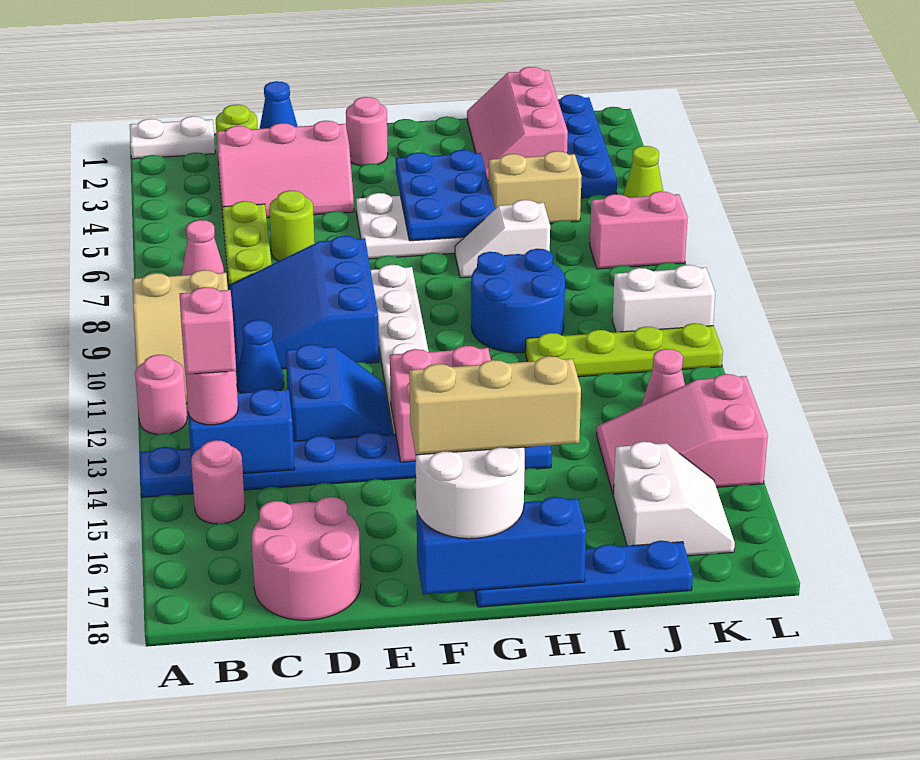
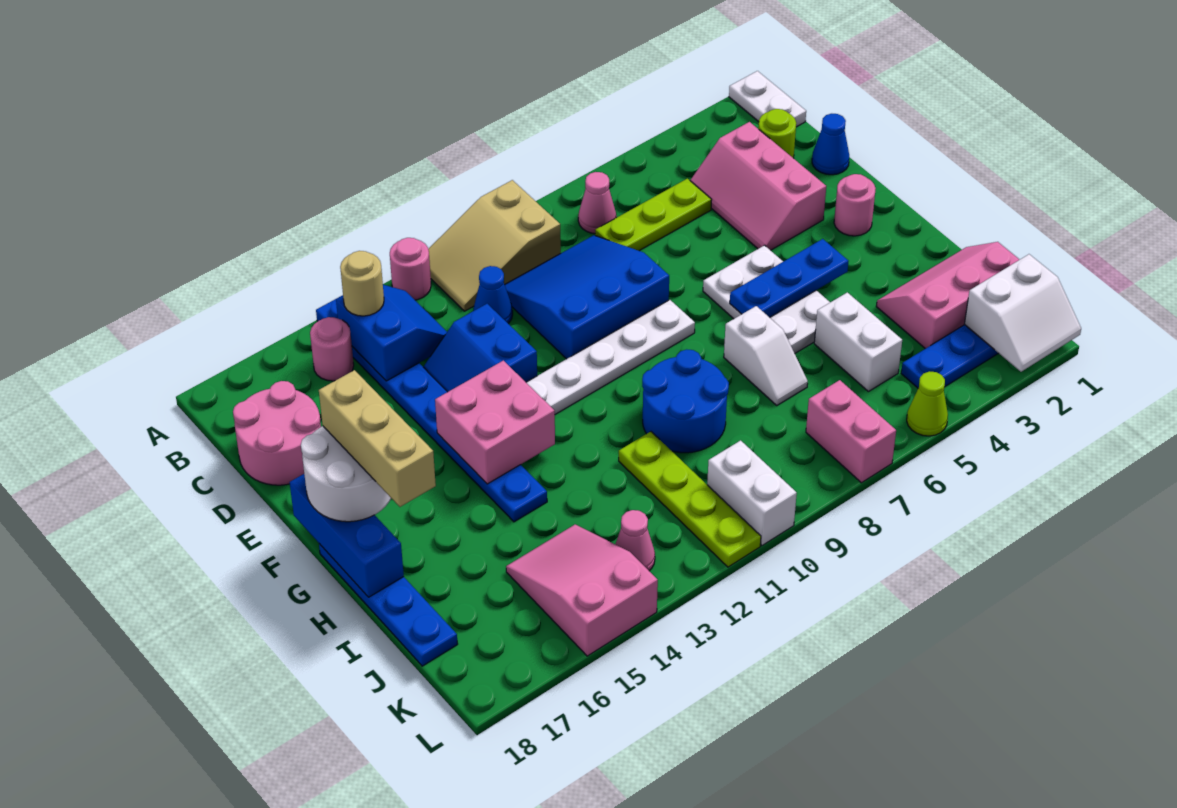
pink 1x1 round brick [185,371,238,425] -> tan 1x1 round brick [340,251,384,316]
pink 1x1 brick [180,287,236,374] -> none
lime 1x1 round brick [269,190,315,261] -> none
blue 2x2 slope [286,344,392,441] -> blue 2x2 slope turned to [423,304,537,392]
blue 2x3 plate [396,150,495,241] -> blue 1x3 plate [730,239,848,317]
white 1x2 slope [455,200,550,278] -> white 1x2 slope turned to [724,306,808,405]
tan 1x2 brick [489,151,582,223] -> white 1x2 brick [814,292,902,392]
white 2x2 slope [613,442,735,556] -> white 2x2 slope moved to [964,254,1081,372]

